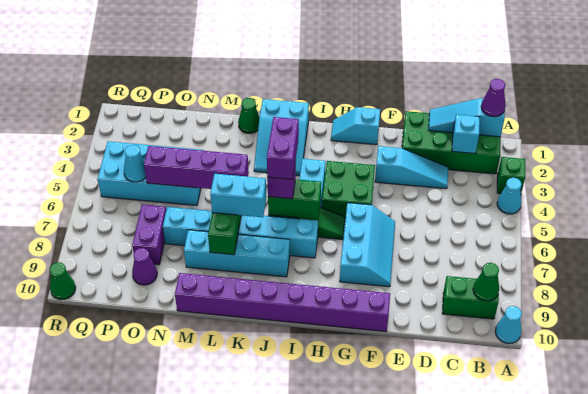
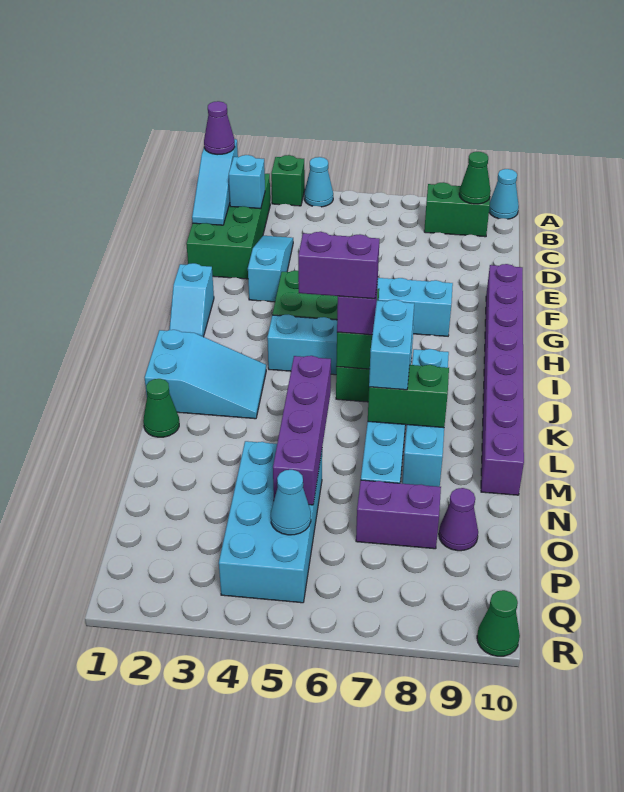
green 1x2 brick [442,276,499,319] -> green 1x2 brick turned to [424,182,490,237]

